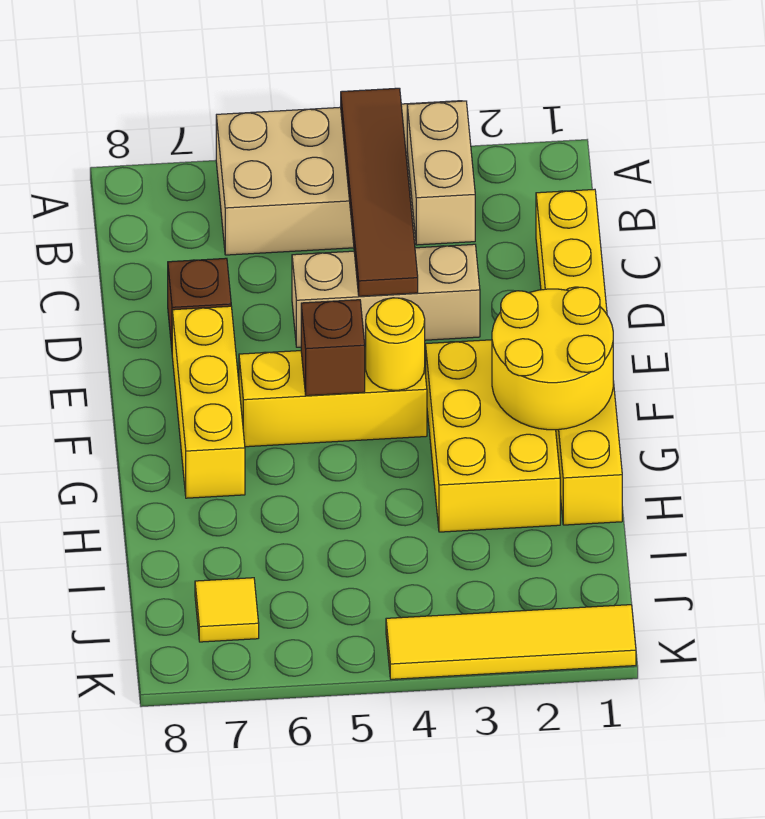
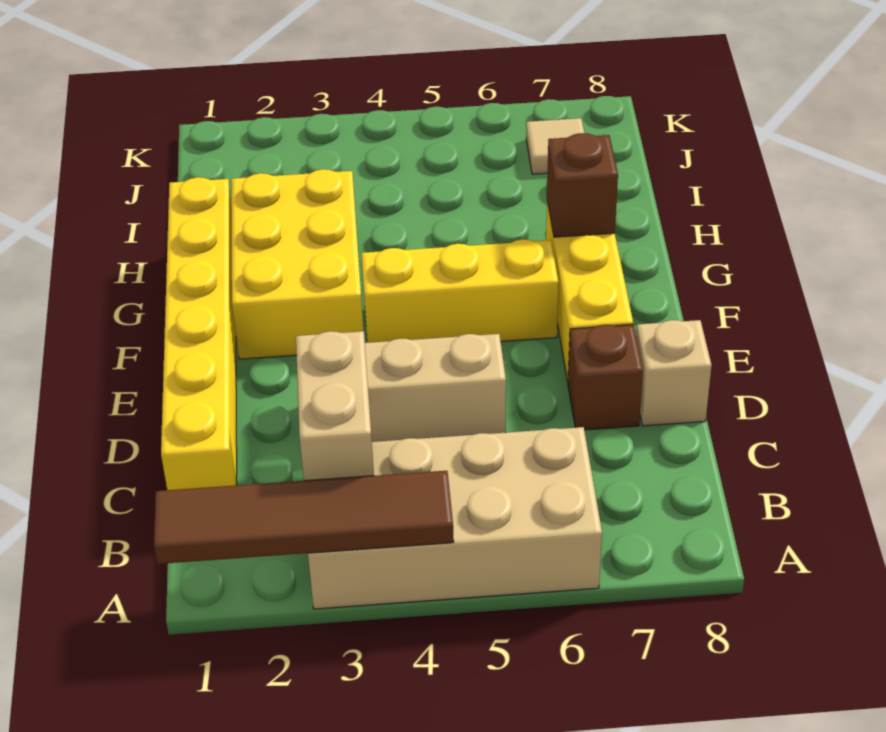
brown 1x4 tile [341,88,418,296] -> brown 1x4 tile turned to [154,471,454,564]
none -> tan 1x1 brick [636,320,712,426]
yellow 2x2 round brick [492,287,613,430] -> none
yellow 1x1 round brick [366,298,425,390] -> none
brown 1x1 brick [301,300,365,396] -> brown 1x1 brick moved to [547,133,618,237]
yellow 1x1 tile [195,578,259,642] -> tan 1x1 tile [526,118,584,174]
yellow 1x4 tile [386,605,636,679] -> none

